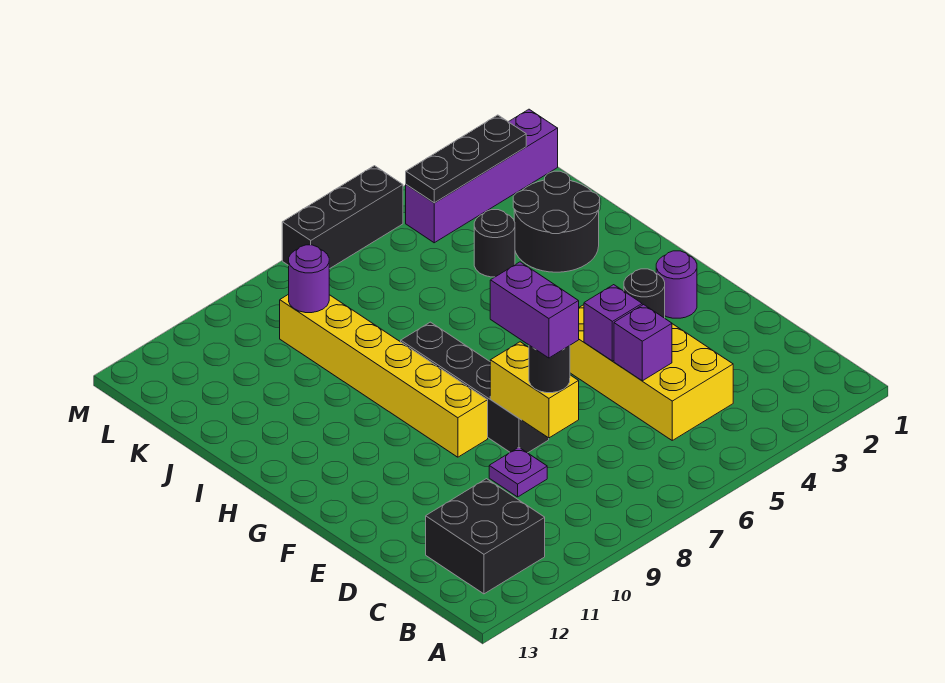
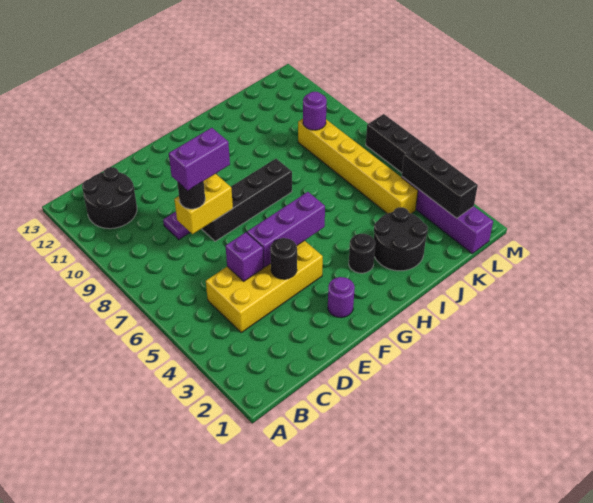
black 2x2 brick [426,479,545,594] -> black 2x2 round brick [82,167,137,229]
purple 1x1 brick [584,285,642,361] -> purple 1x3 brick [247,192,325,267]
yellow 1x6 brick [280,294,488,457] -> yellow 1x6 brick turned to [298,119,418,214]
black 1x1 round brick [474,210,515,277] -> black 1x1 round brick moved to [349,234,375,273]
black 1x3 plate [406,115,526,203] -> black 1x3 brick [402,143,478,218]

